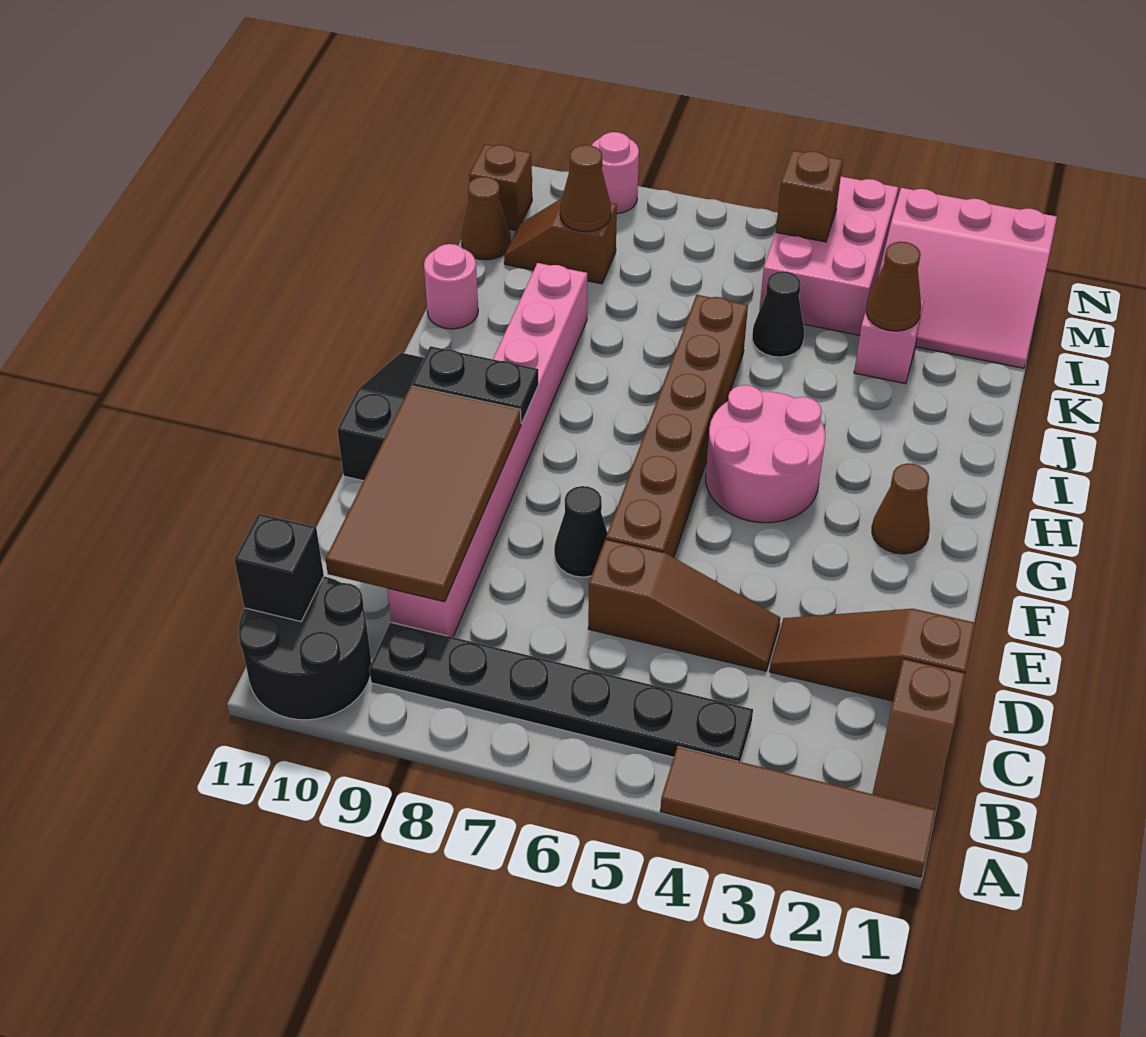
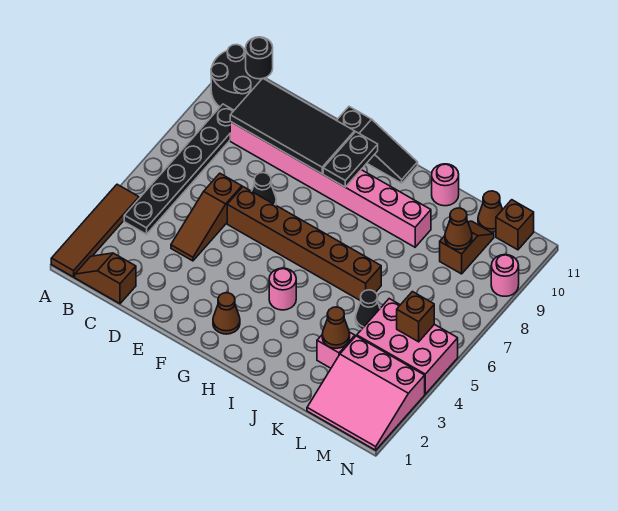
black 1x1 brick [234,514,324,621] -> black 1x1 round brick [246,37,273,79]
brown 2x4 tile [326,386,521,602] -> black 2x4 tile [230,78,355,174]
brown 1x3 slope [769,609,975,701] -> none
pink 2x2 round brick [706,385,825,523] -> pink 1x1 round brick [269,268,296,310]
pink 3x3 slope [878,188,1057,368] -> pink 3x3 slope turned to [307,336,425,450]

